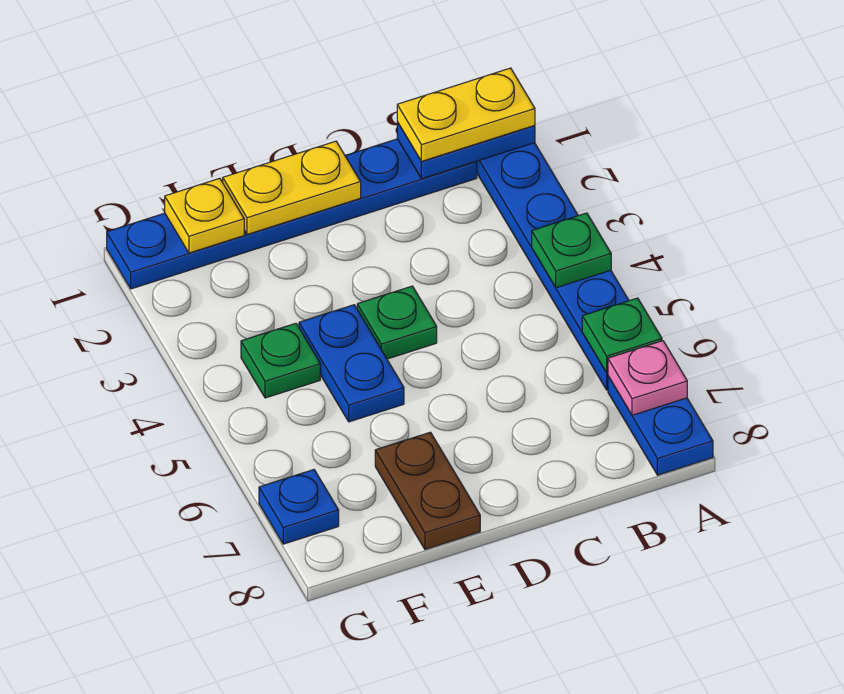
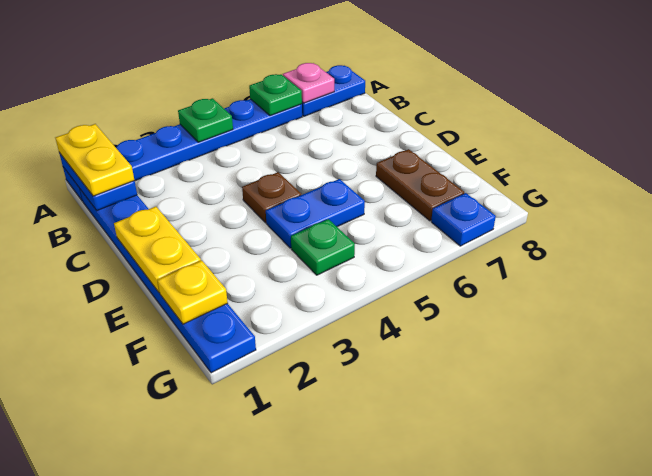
green 1x1 plate [357,286,437,359] -> brown 1x1 plate [242,172,301,223]
brown 1x2 plate [375,432,480,549] -> brown 1x2 plate turned to [376,149,464,221]

